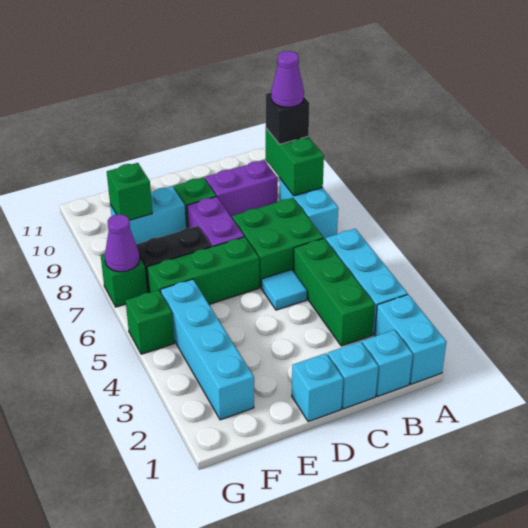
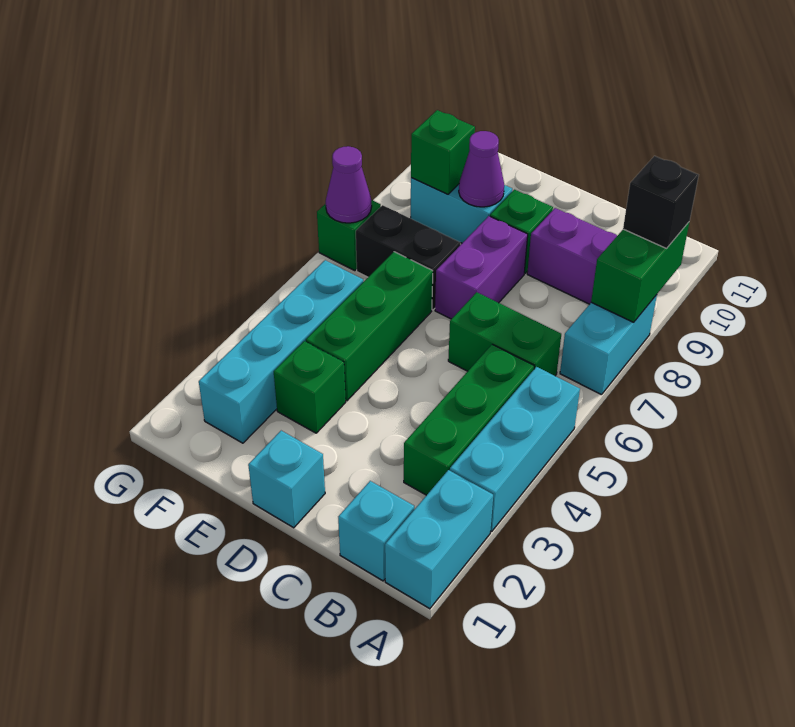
purple 1x1 cone [271,51,304,107] -> purple 1x1 cone moved to [459,131,504,207]
green 2x2 brick [232,198,323,287] -> green 1x2 brick [448,292,561,376]
cyan 1x1 brick [328,341,378,409] -> none
cyan 1x1 tile [261,269,307,310] -> none
green 1x3 brick [147,237,259,304] -> green 1x3 brick turned to [306,252,433,401]
green 1x1 brick [126,290,174,354] -> green 1x1 brick moved to [274,341,346,433]

